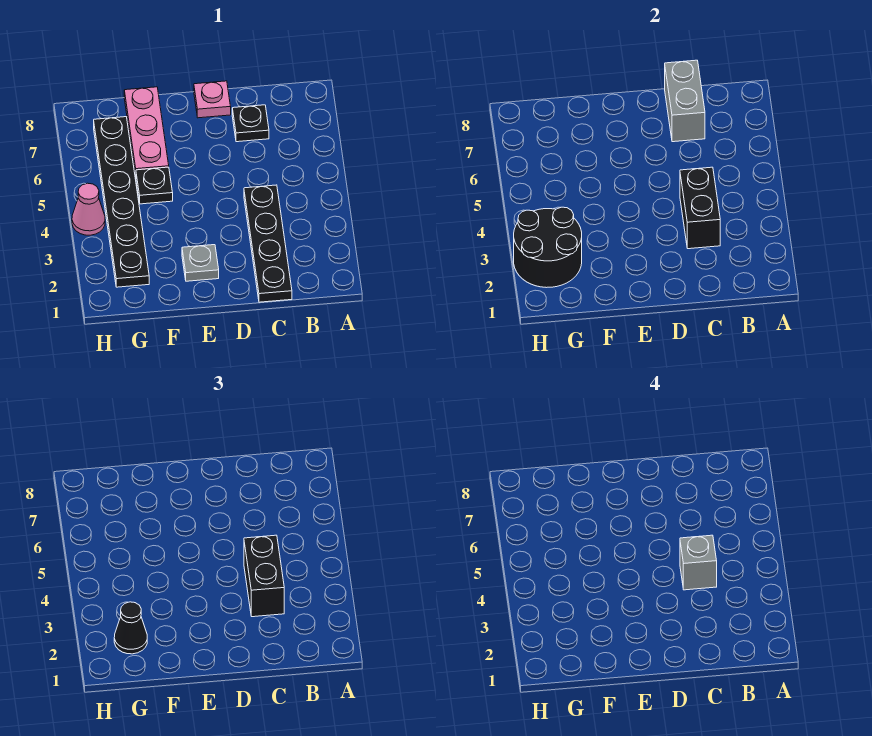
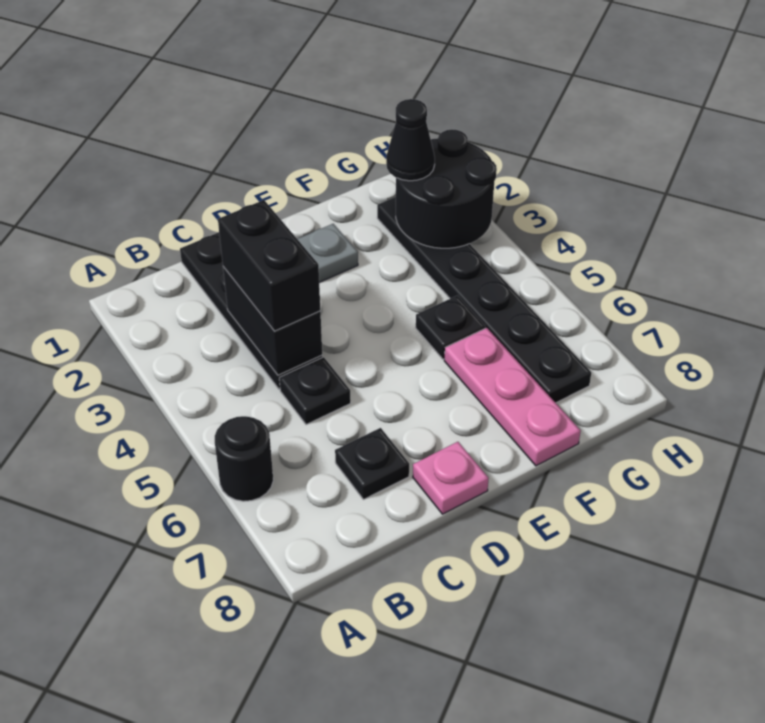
none -> black 1x1 round brick [215,416,273,501]
grey 1x1 brick [680,535,717,590] -> none
none -> black 1x1 plate [279,357,351,425]
grey 1x2 brick [665,60,705,142] -> none
pink 1x1 cone [72,183,105,235] -> none

